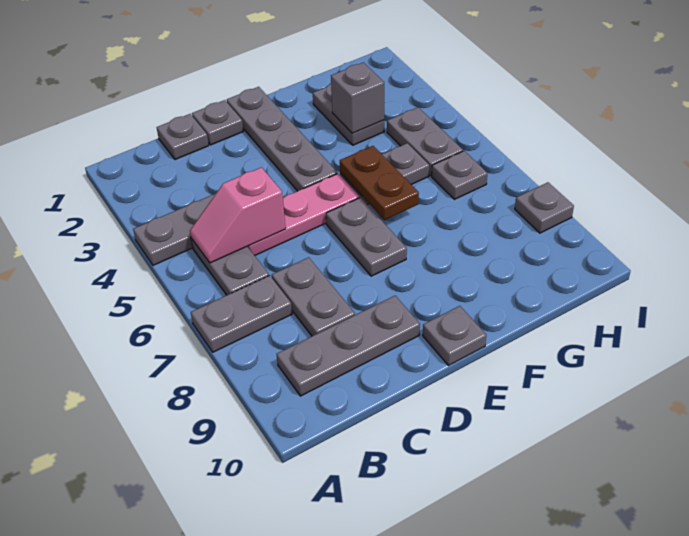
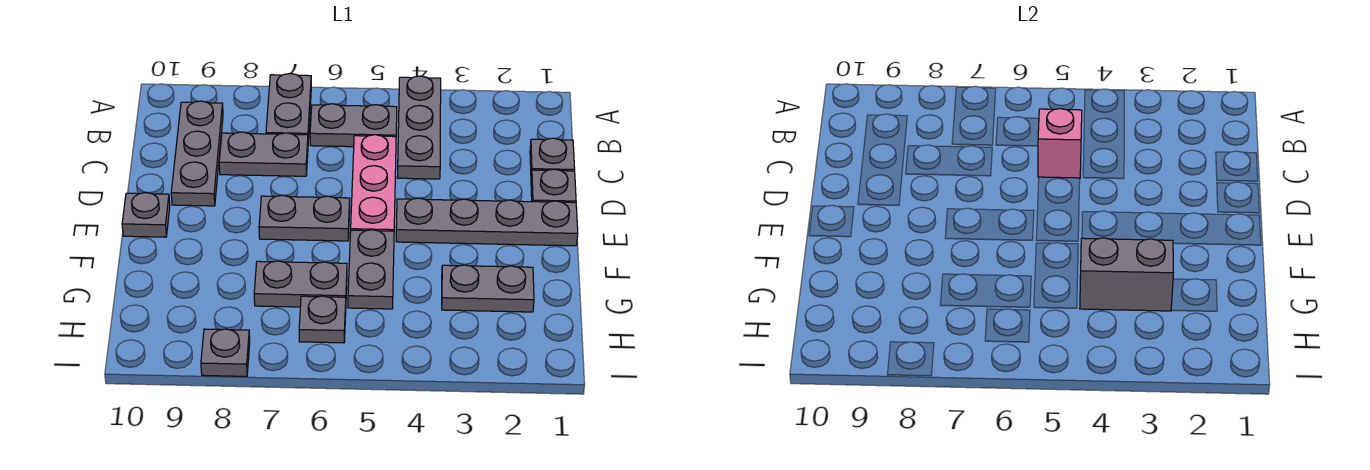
brown 1x2 plate [340,146,419,220] -> none
grey 1x1 brick [331,62,384,133] -> grey 1x2 brick [1080,238,1173,311]
grey 1x2 plate [387,107,463,176] -> grey 1x2 plate moved to [254,261,347,307]

